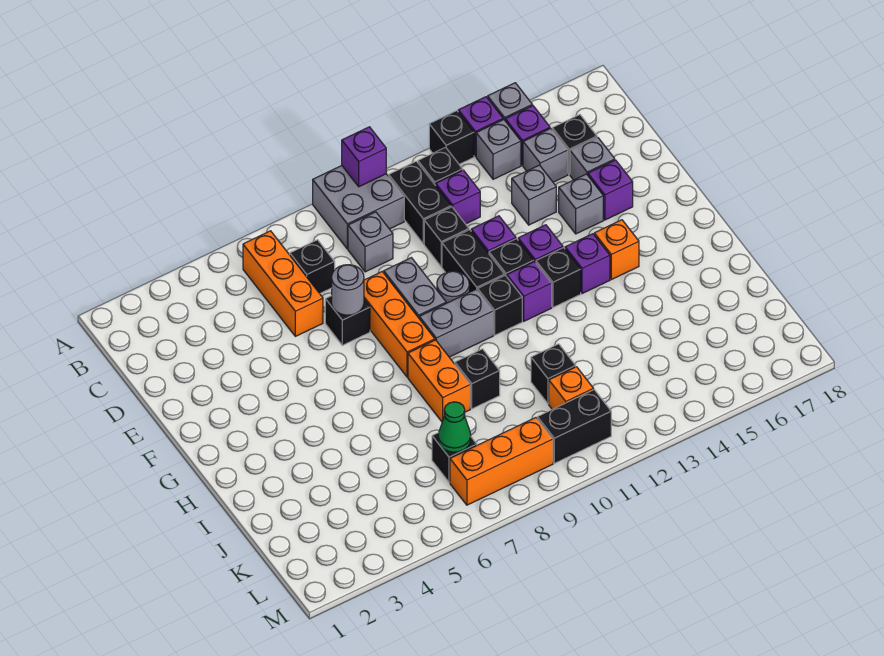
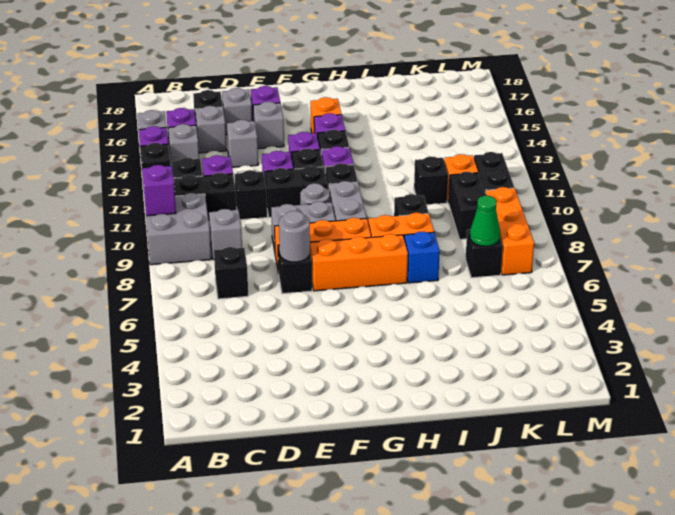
orange 1x3 brick [243,231,323,336] -> orange 1x3 brick moved to [310,234,408,291]
none -> blue 1x1 brick [404,232,440,283]
none -> black 1x2 brick [449,172,486,239]

